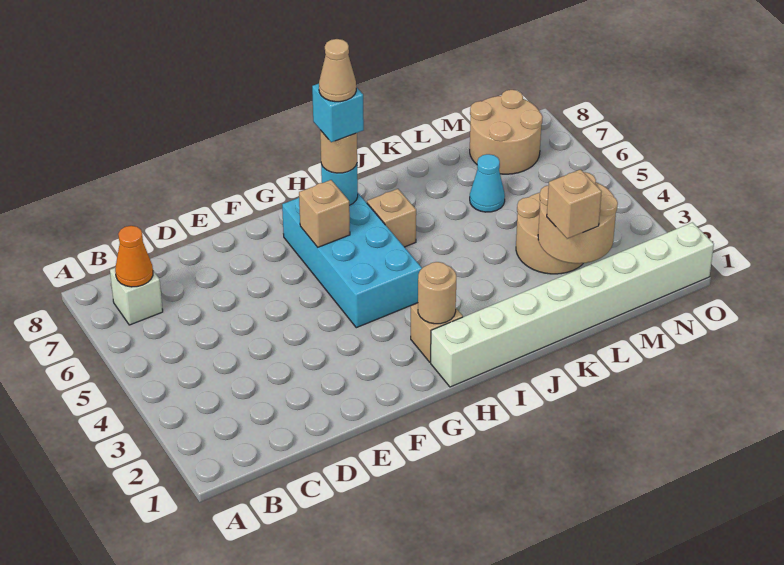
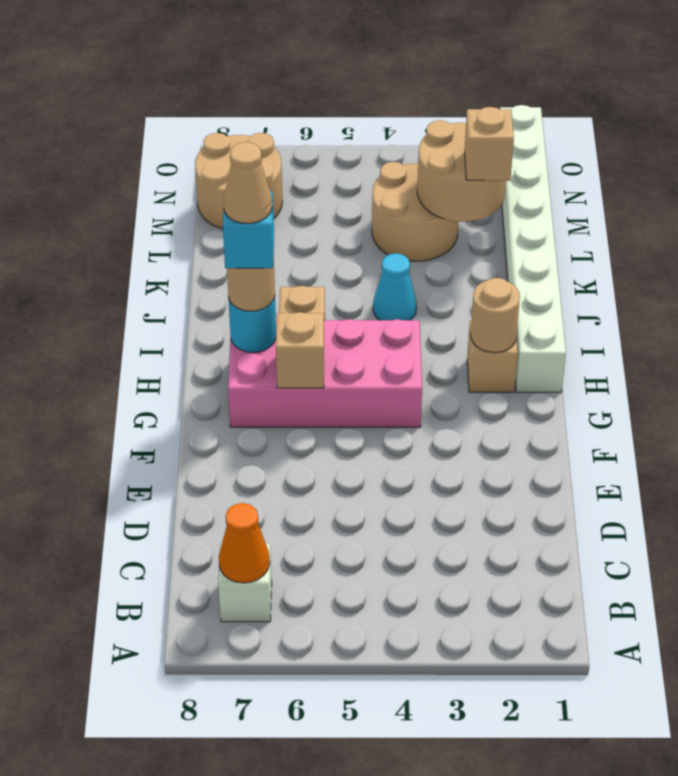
cyan 2x4 brick [282,193,422,328] -> pink 2x4 brick [228,319,422,427]
cyan 1x1 cone [470,154,505,212] -> cyan 1x1 cone moved to [373,253,417,320]

